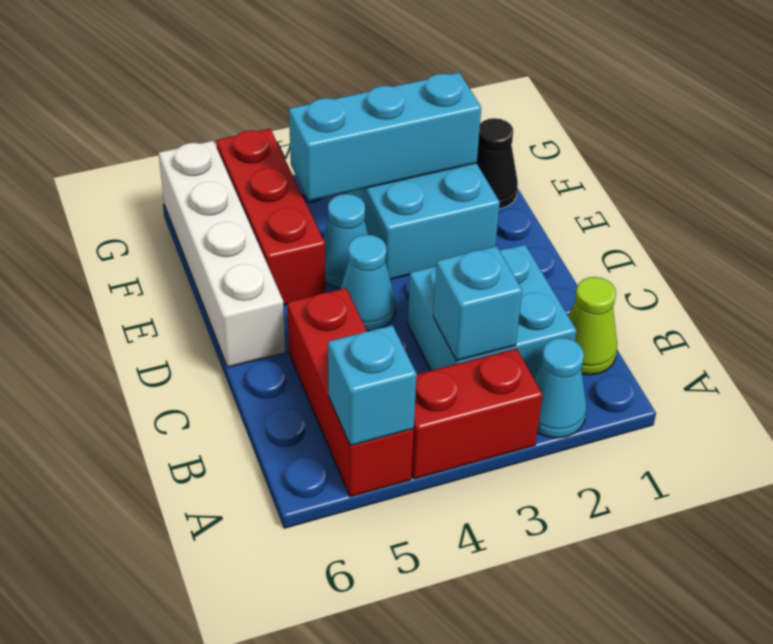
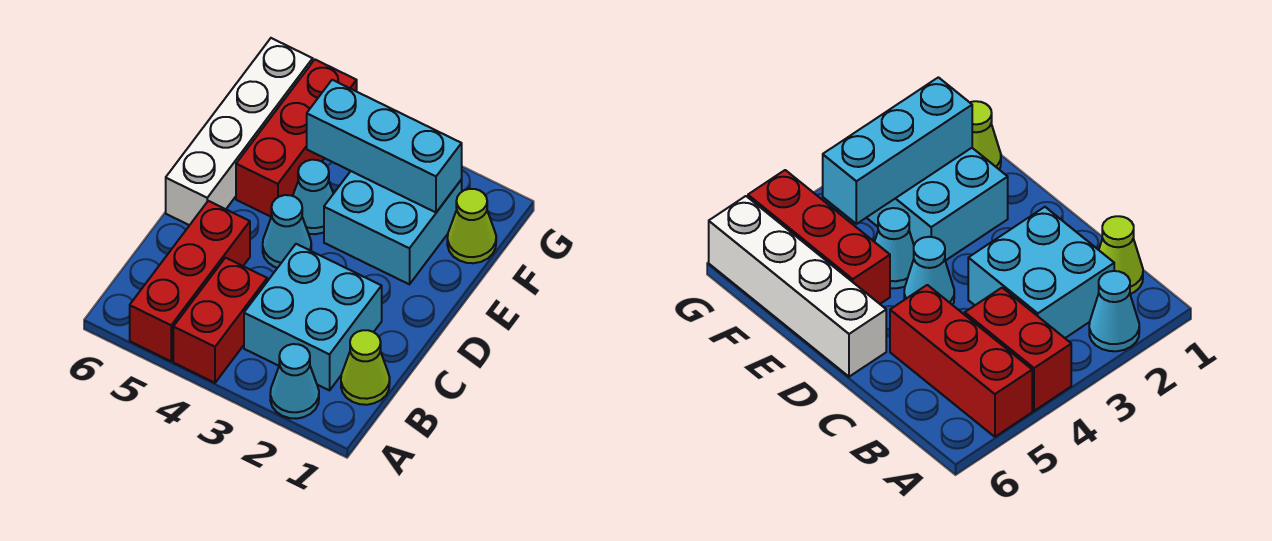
red 1x2 brick [411,348,542,479] -> red 1x2 brick turned to [173,258,267,383]
cyan 1x1 brick [328,325,417,446] -> none
cyan 1x1 brick [433,246,522,361] -> none
black 1x1 cone [477,118,518,209] -> lime 1x1 cone [447,189,496,263]

